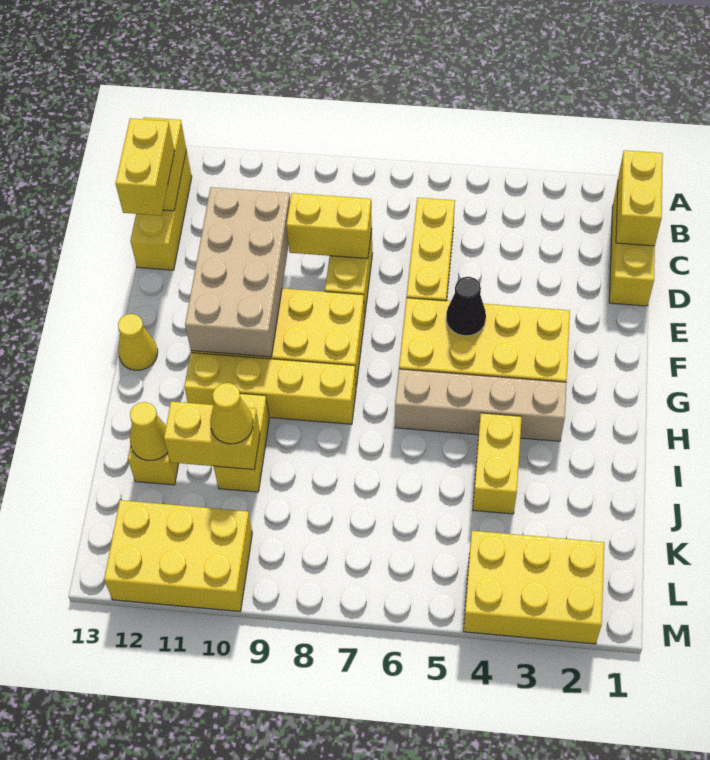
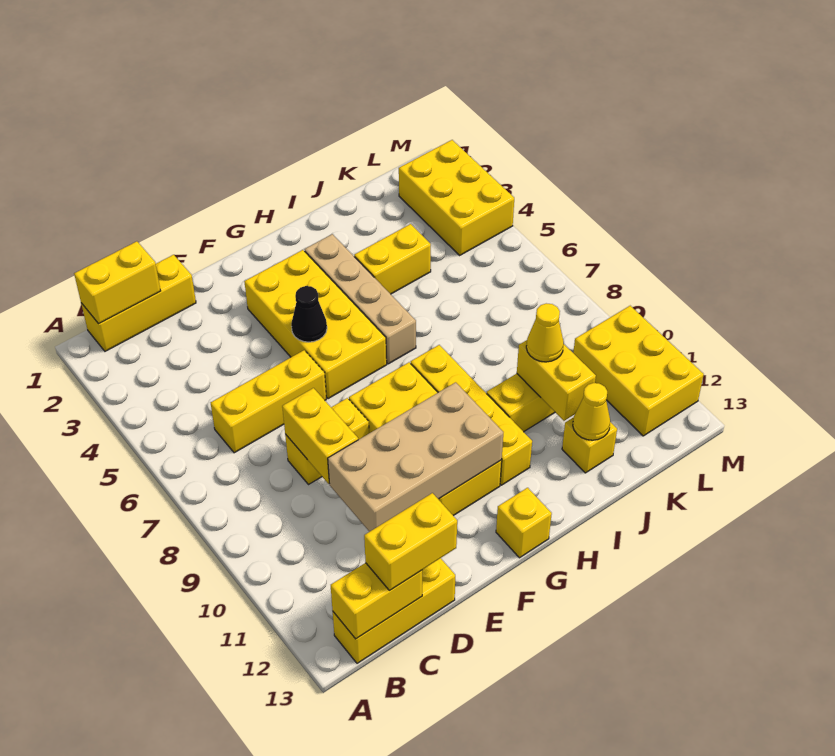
yellow 1x1 cone [118,314,158,370] -> yellow 1x1 brick [496,488,552,558]

